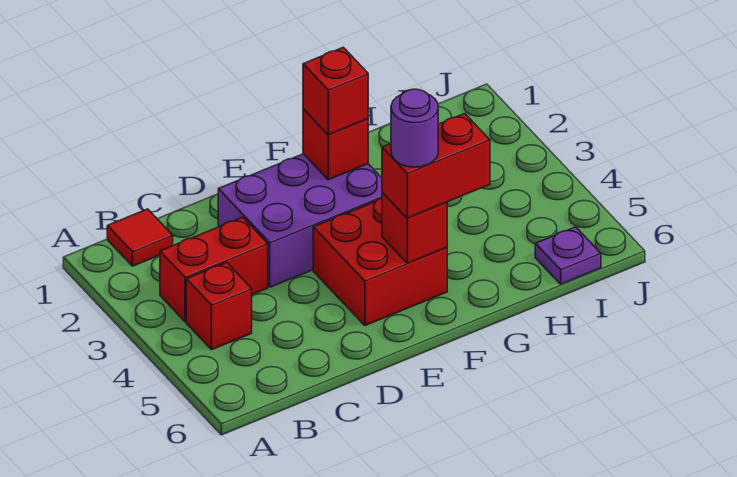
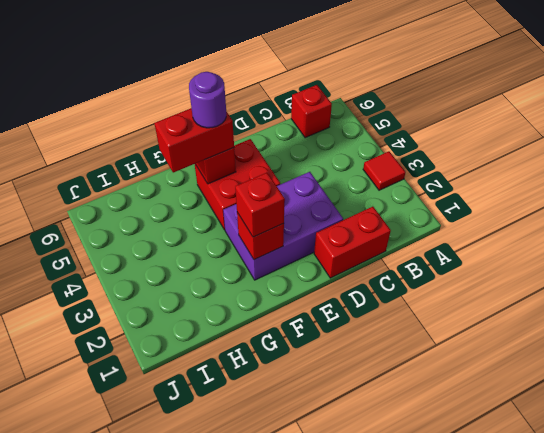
red 1x1 tile [107,209,173,266] -> red 1x1 tile moved to [363,151,406,190]
red 1x2 brick [160,217,268,322] -> red 1x2 brick moved to [314,207,391,278]
red 1x1 brick [186,262,252,350] -> red 1x1 brick moved to [291,85,332,138]
purple 1x1 plate [535,227,601,284] -> none

